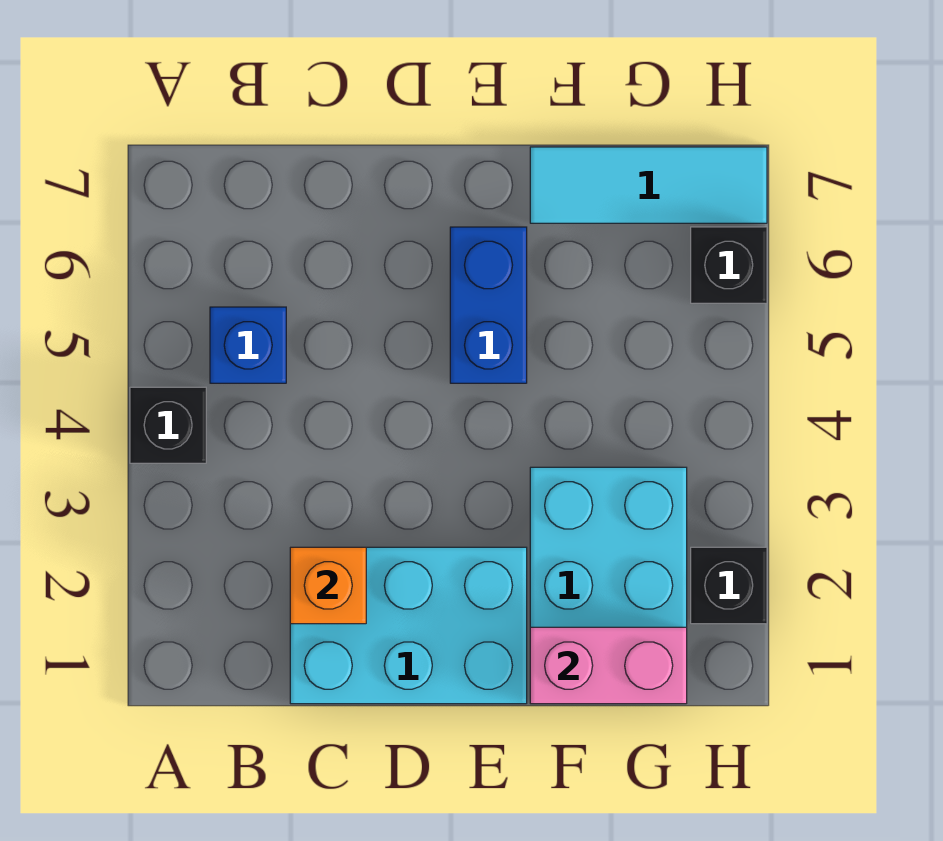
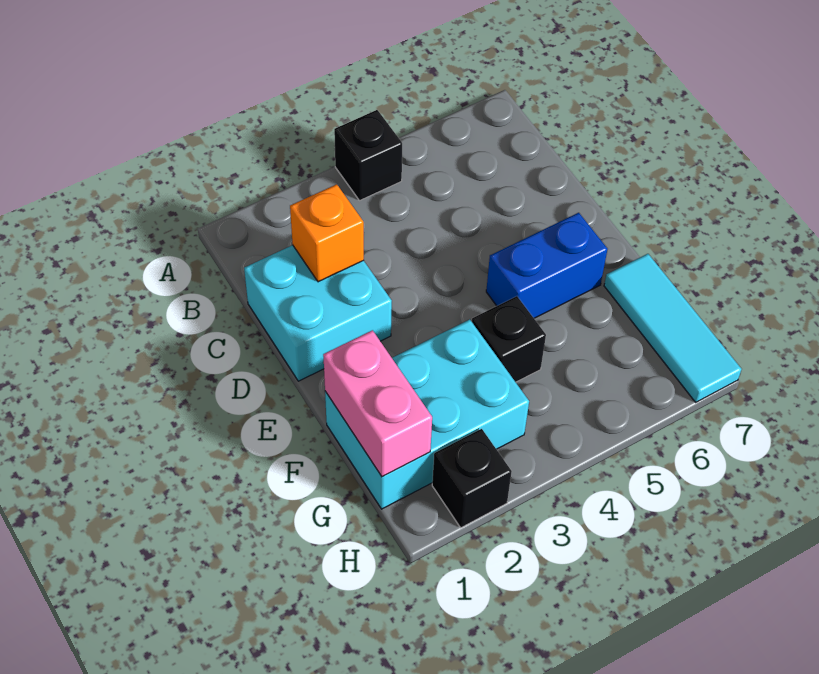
blue 1x1 brick [210,307,286,383] -> none
cyan 2x3 brick [290,547,527,704] -> cyan 2x2 brick [244,245,392,381]
black 1x1 brick [691,227,767,303] -> black 1x1 brick moved to [472,296,546,382]

